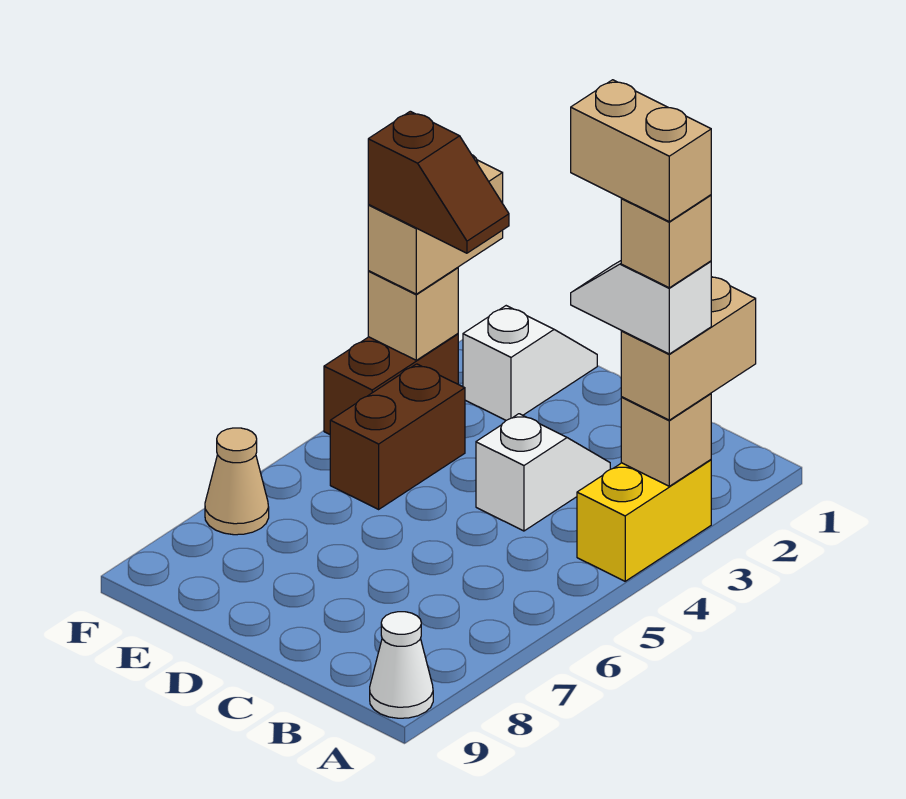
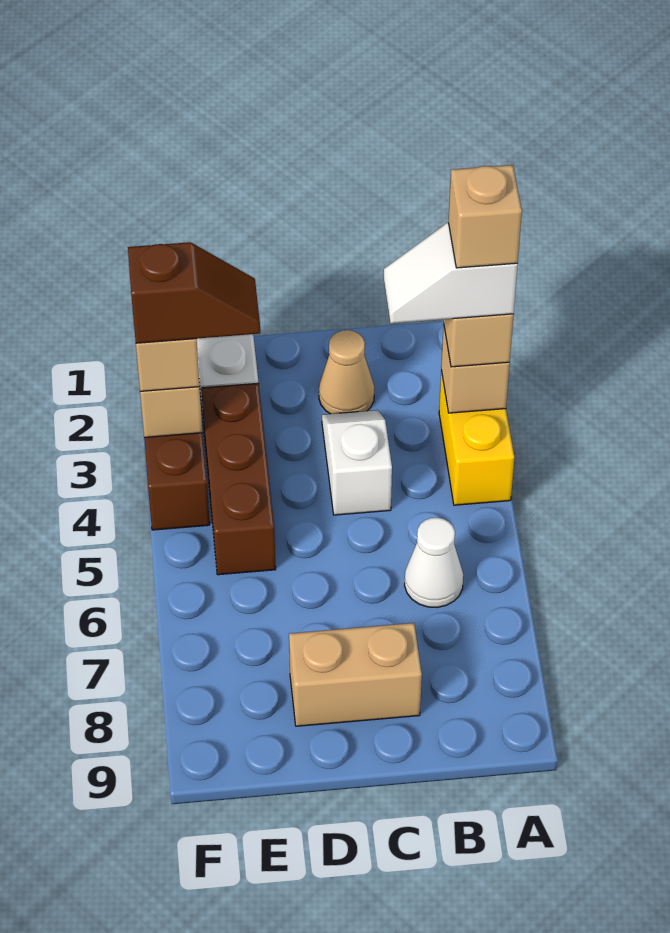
tan 1x2 brick [571,80,711,222] -> tan 1x2 brick moved to [289,623,422,726]
white 1x1 cone [370,612,433,718] -> white 1x1 cone moved to [404,518,463,607]
brown 1x2 brick [330,364,465,509] -> brown 1x3 brick [201,383,276,575]
tan 1x1 cone [205,428,269,535] -> tan 1x1 cone moved to [319,330,375,414]

